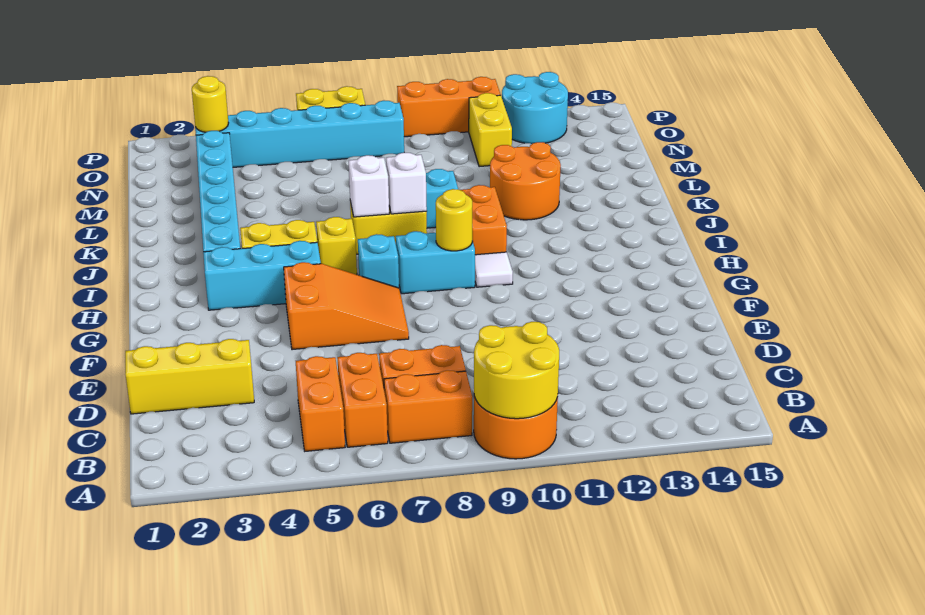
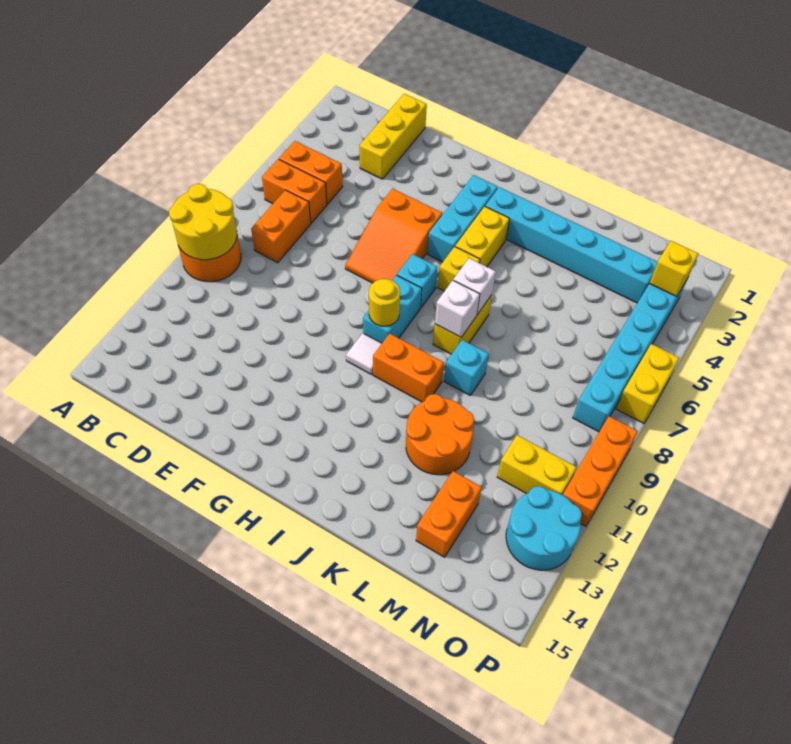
orange 1x2 brick [384,370,472,443] -> orange 1x2 brick moved to [416,471,482,557]
yellow 1x1 round brick [192,76,228,132] -> yellow 1x1 brick [649,241,698,297]

